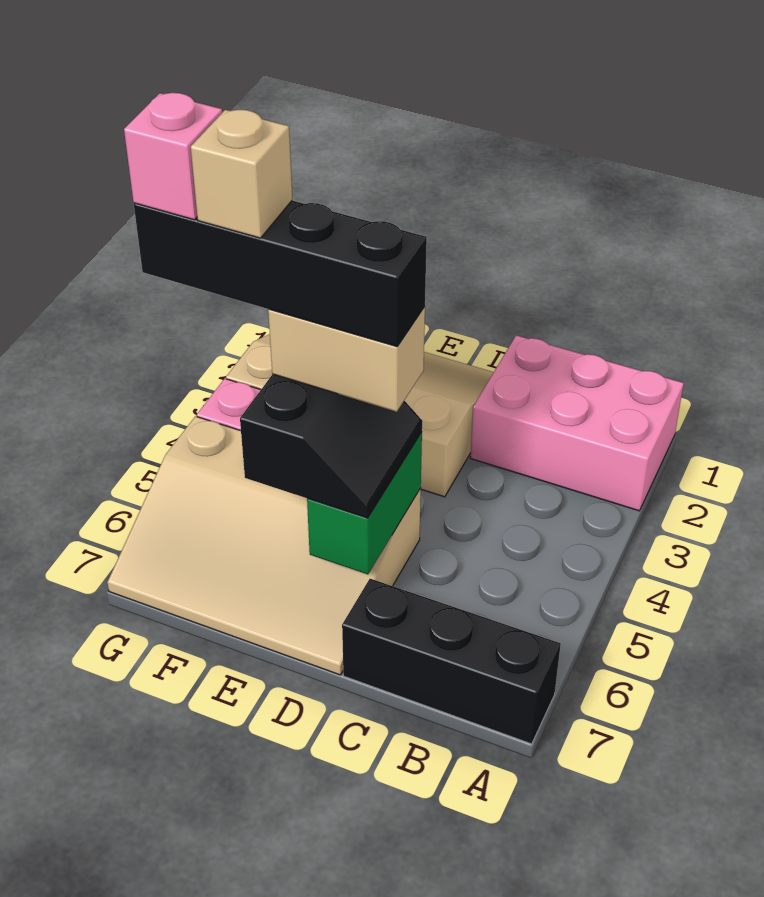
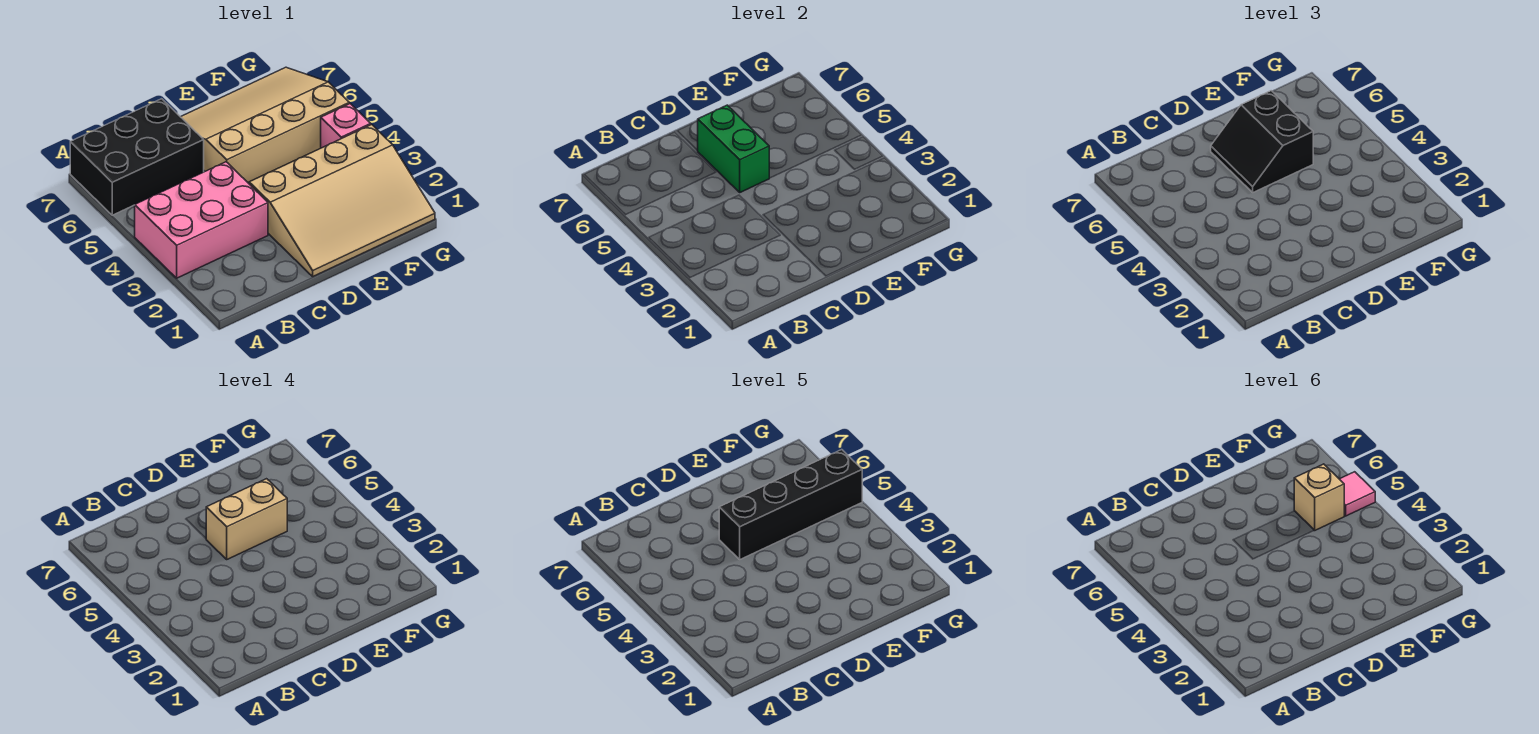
pink 2x3 brick [470,335,684,511] -> pink 2x3 brick moved to [135,162,268,278]
black 1x3 brick [342,579,561,744] -> black 2x3 brick [70,99,204,215]
pink 1x1 brick [124,93,222,220] -> pink 1x1 tile [1340,472,1375,516]

